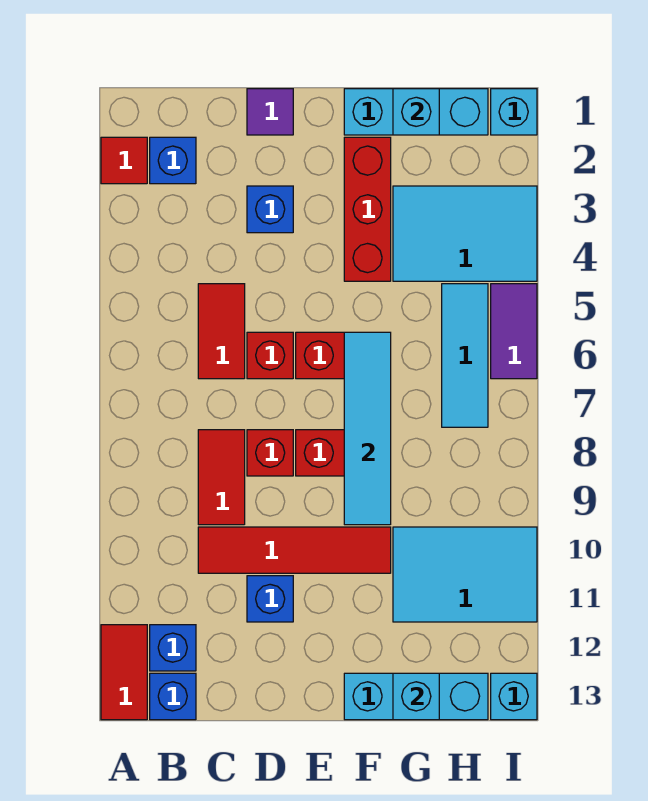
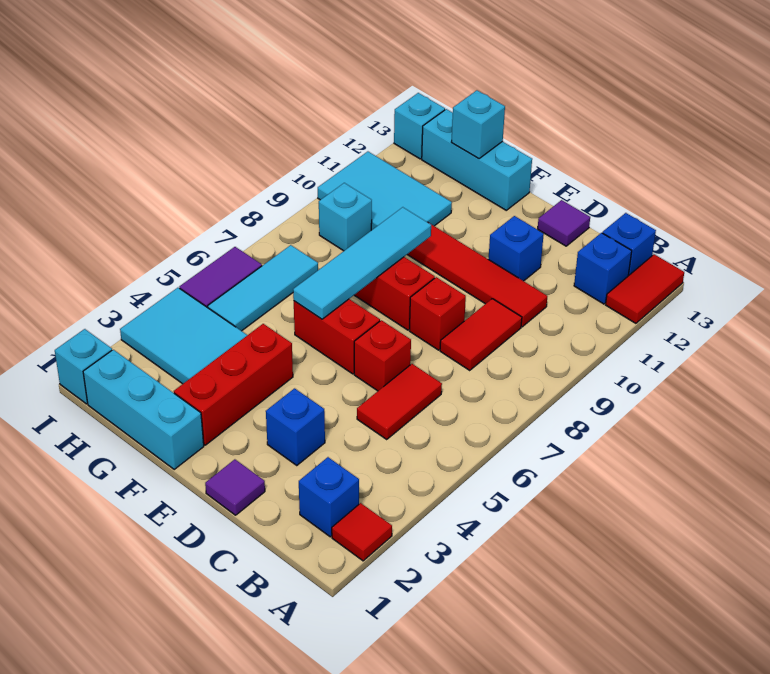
none -> purple 1x1 tile [538,200,590,246]
cyan 1x1 brick [393,89,439,135] -> cyan 1x1 brick moved to [319,183,372,251]

